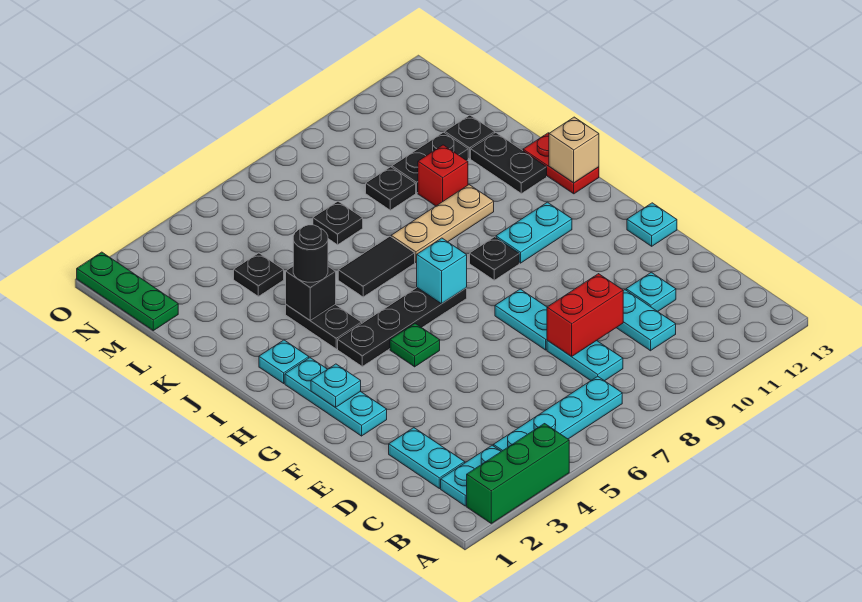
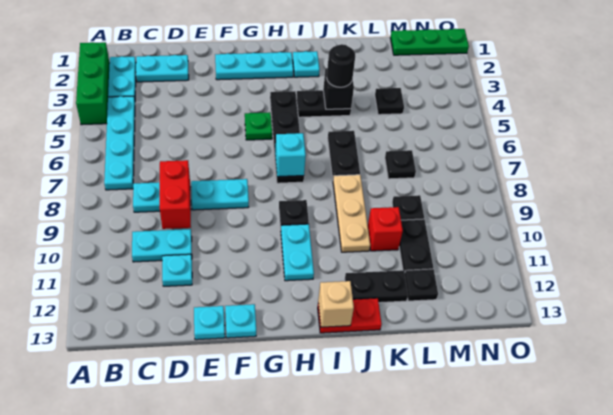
cyan 1x1 plate [311,364,361,407] -> cyan 1x1 plate moved to [194,306,225,340]
black 1x2 tile [338,236,415,297] -> black 1x2 plate [328,131,360,178]

